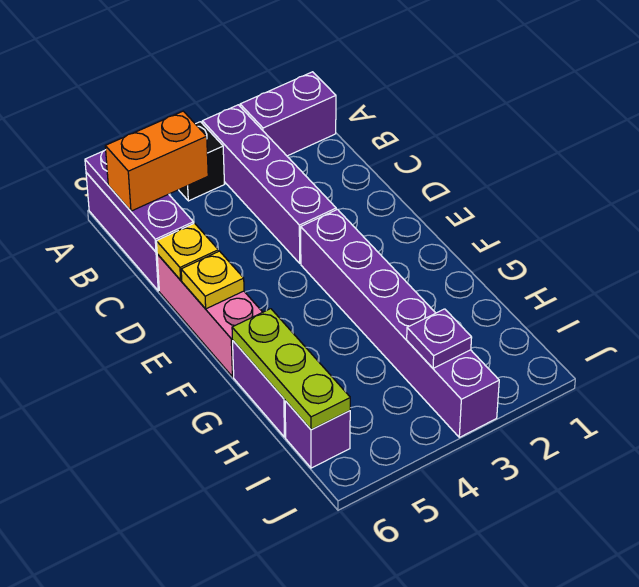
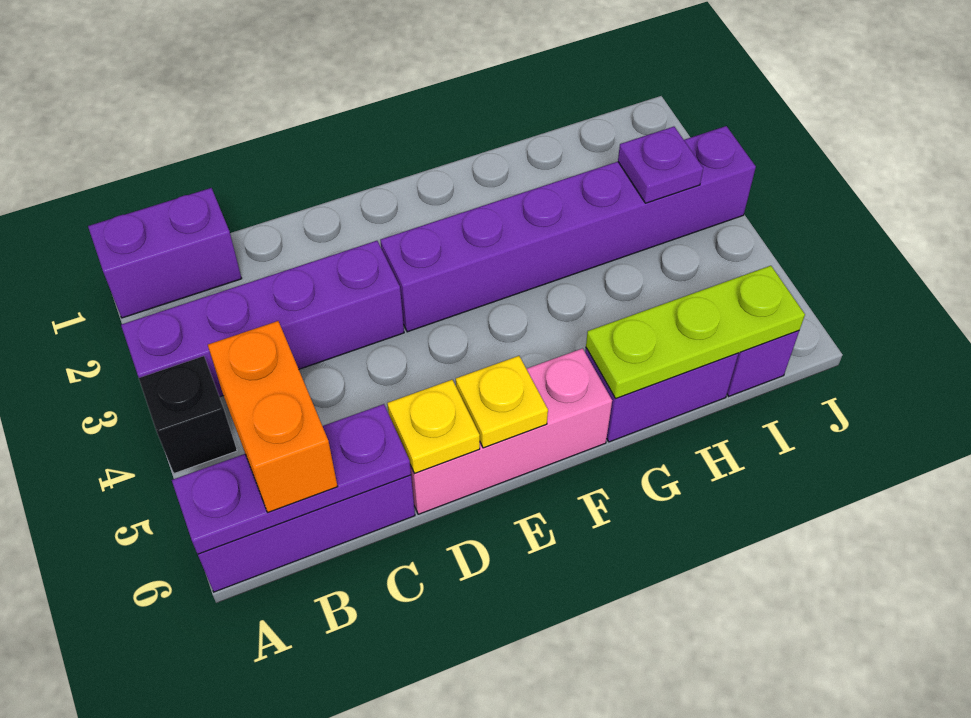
purple 1x2 brick [240,72,336,156] -> purple 1x2 brick turned to [88,188,242,318]

